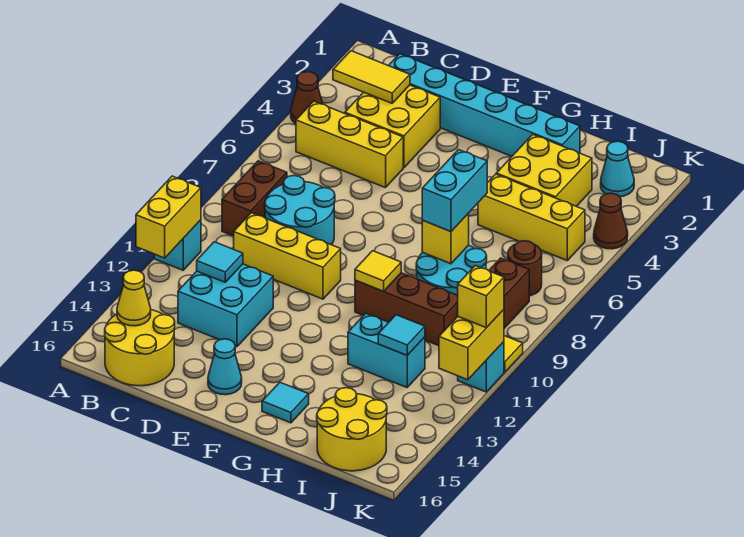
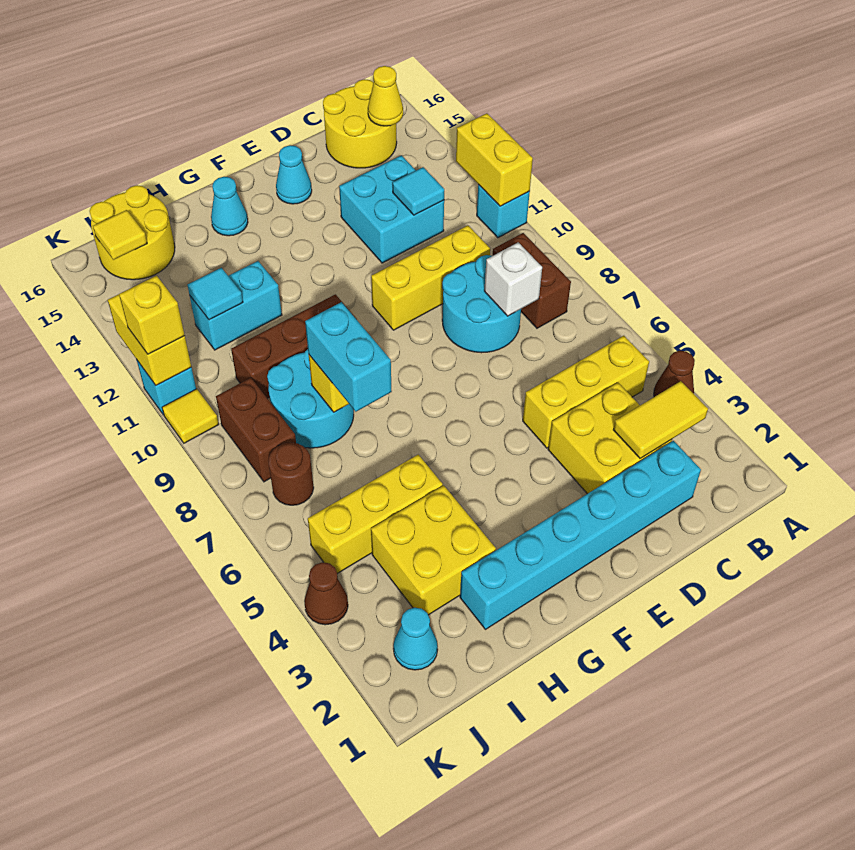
none -> white 1x1 brick [484,242,542,316]
yellow 1x1 tile [355,251,401,291] -> yellow 1x1 tile moved to [93,210,147,260]
cyan 1x1 tile [262,382,309,423] -> cyan 1x1 cone [211,177,248,236]

